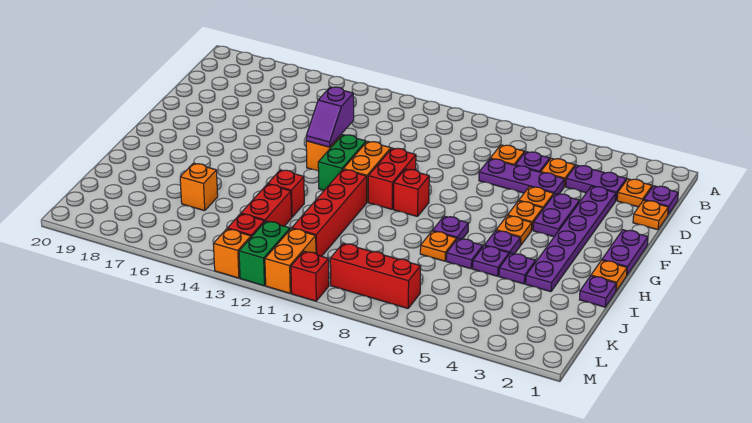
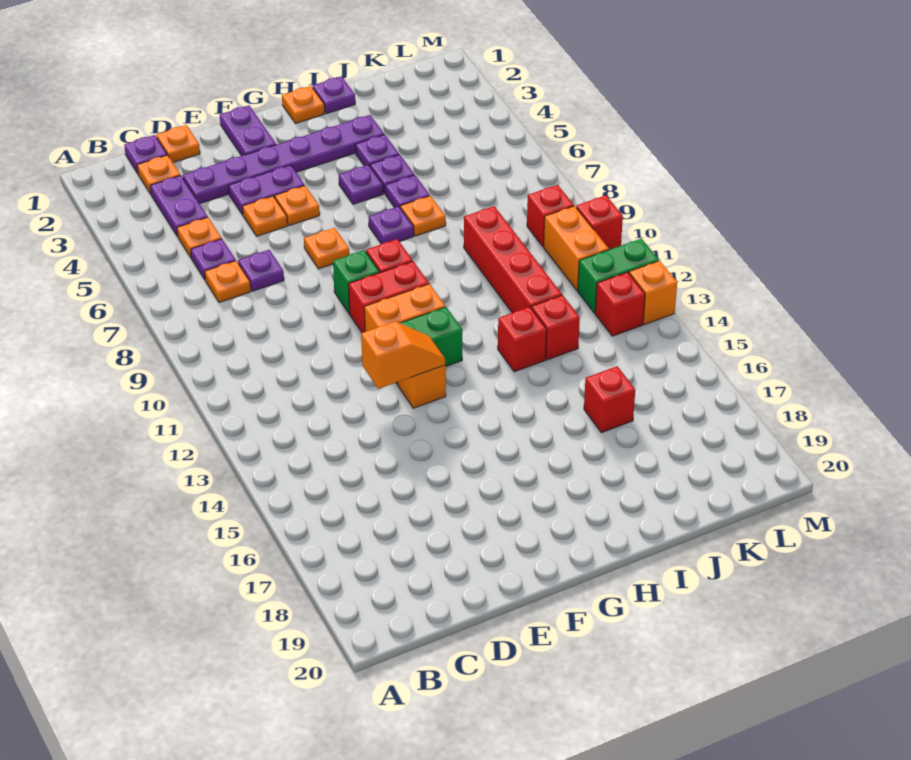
purple 1x3 plate [479,159,564,195] -> purple 1x1 plate [238,250,284,291]
purple 1x2 slope [306,87,354,147] -> orange 1x2 slope [361,322,445,389]
purple 1x2 plate [602,230,648,275] -> purple 1x2 plate turned to [220,105,276,156]
none -> green 1x1 brick [333,250,380,314]
orange 1x1 plate [496,216,532,245] -> orange 1x1 plate moved to [304,228,349,269]
red 1x4 brick [292,170,367,256] -> red 1x4 brick turned to [464,206,562,313]
red 1x2 brick [241,184,292,226] -> red 1x1 brick [531,295,580,360]
orange 1x1 brick [180,163,218,211] -> red 1x1 brick [584,366,635,433]
red 1x3 brick [330,243,421,308] -> red 1x1 brick [527,185,574,246]
orange 1x2 brick [265,228,316,293] -> orange 1x2 brick turned to [544,206,609,291]

